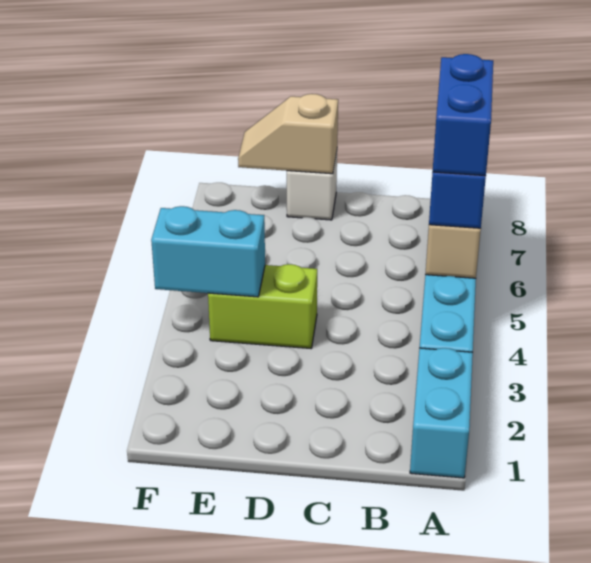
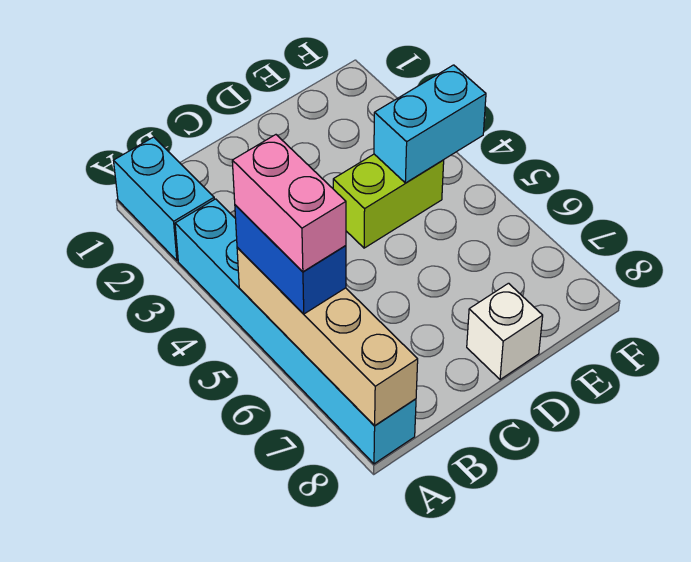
blue 1x2 brick [433,54,493,176] -> pink 1x2 brick [232,135,346,272]
tan 1x2 slope [238,94,338,174] -> none

